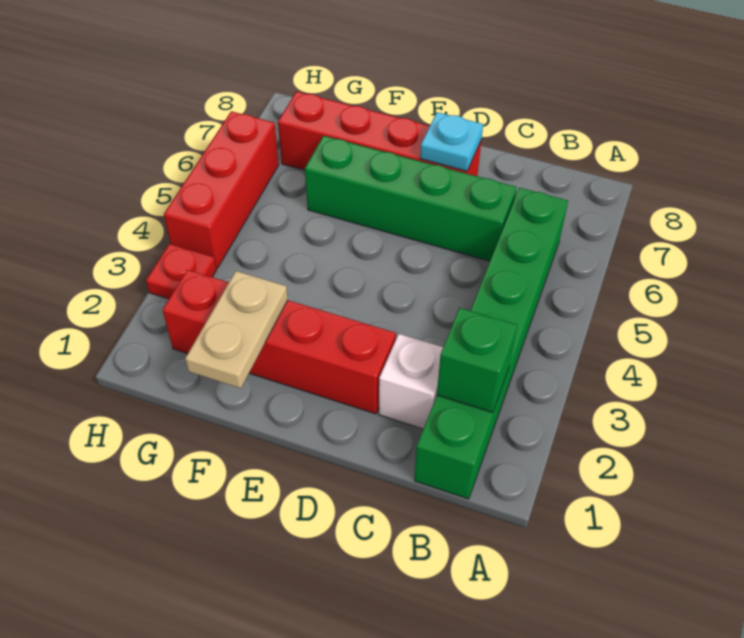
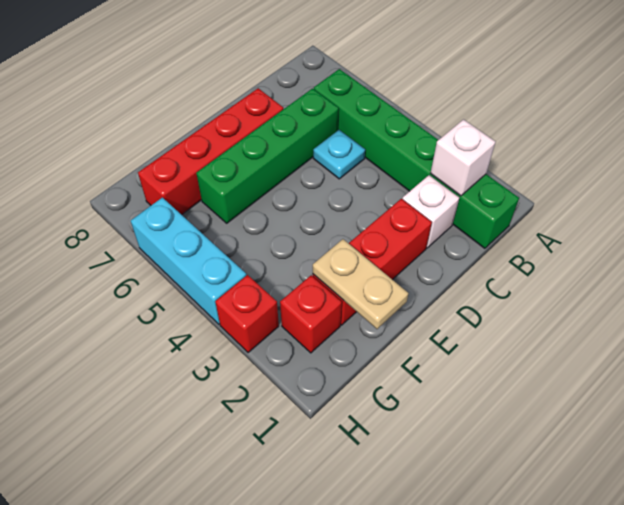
green 1x1 brick [437,308,517,413] -> white 1x1 brick [430,120,496,196]
cyan 1x1 plate [420,112,483,171] -> cyan 1x1 plate moved to [313,130,365,179]
red 1x1 plate [146,244,217,299] -> red 1x1 brick [215,275,279,353]
red 1x3 brick [164,111,279,268] -> cyan 1x3 brick [131,198,246,324]

